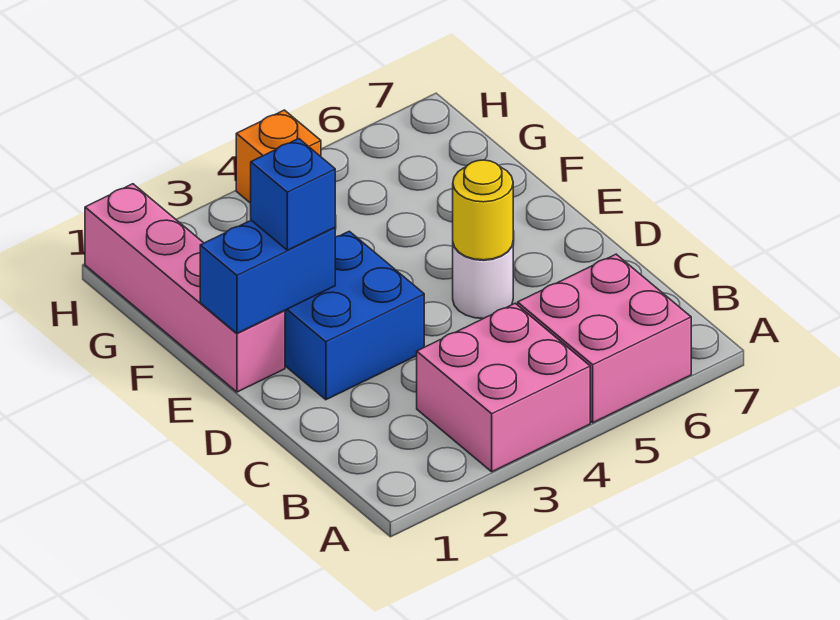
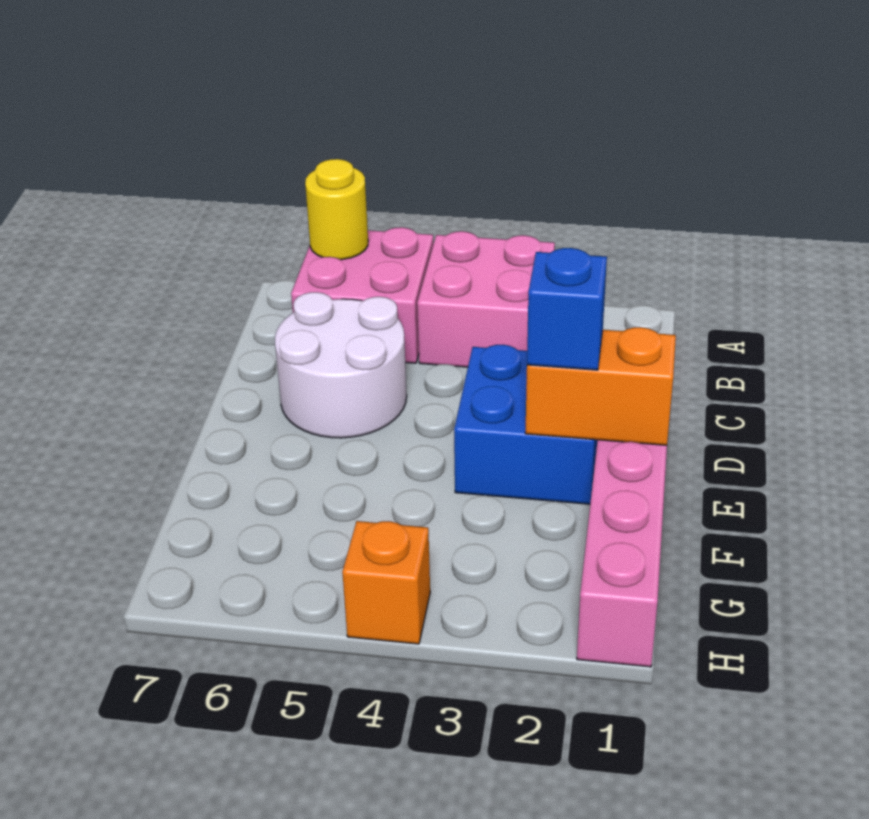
white 1x1 round brick [453,244,513,319] -> white 2x2 round brick [275,292,407,438]
yellow 1x1 round brick [453,160,513,260] -> yellow 1x1 round brick moved to [305,159,368,260]
blue 1x2 brick [200,220,335,333] -> orange 1x2 brick [525,327,676,445]

